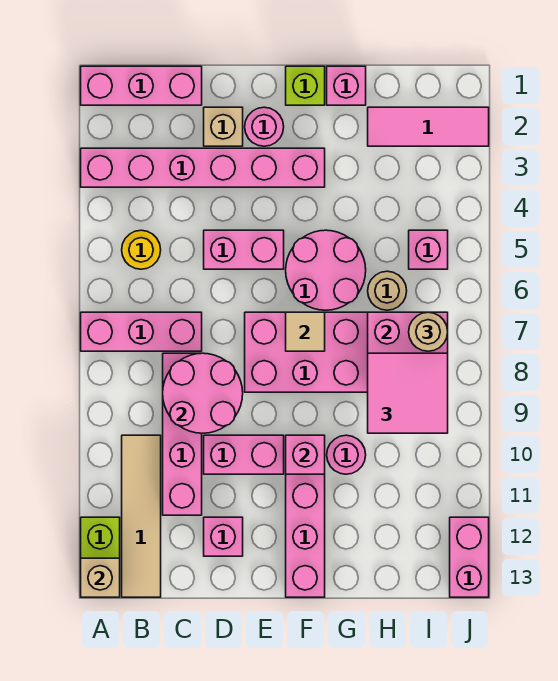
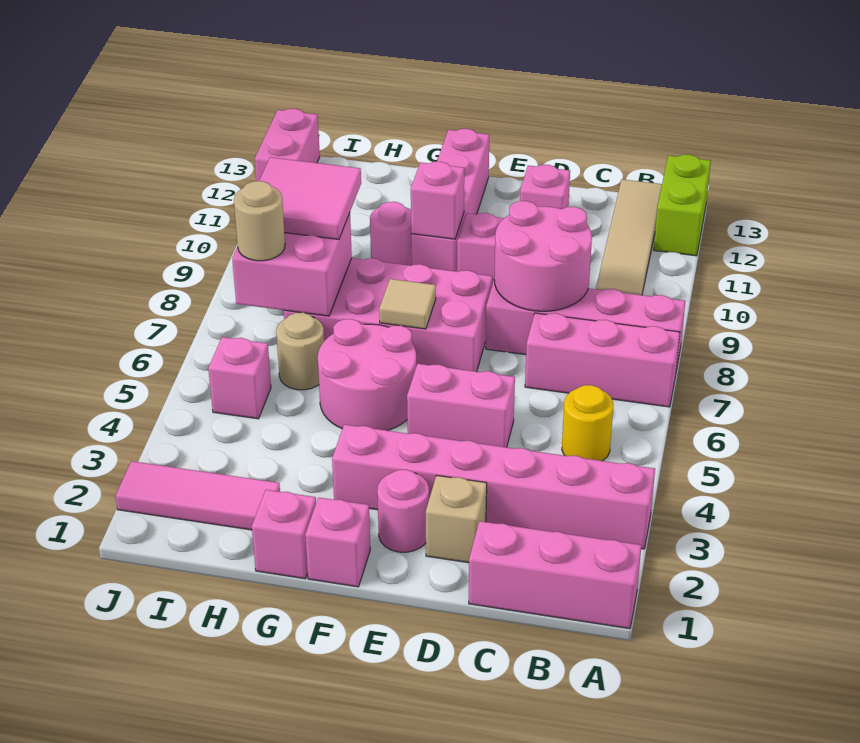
tan 1x1 brick [81,558,120,597] -> none
pink 1x4 brick [163,353,202,515] -> pink 1x4 brick turned to [486,281,685,370]
lime 1x1 brick [286,66,325,105] -> pink 1x1 brick [305,498,370,587]

